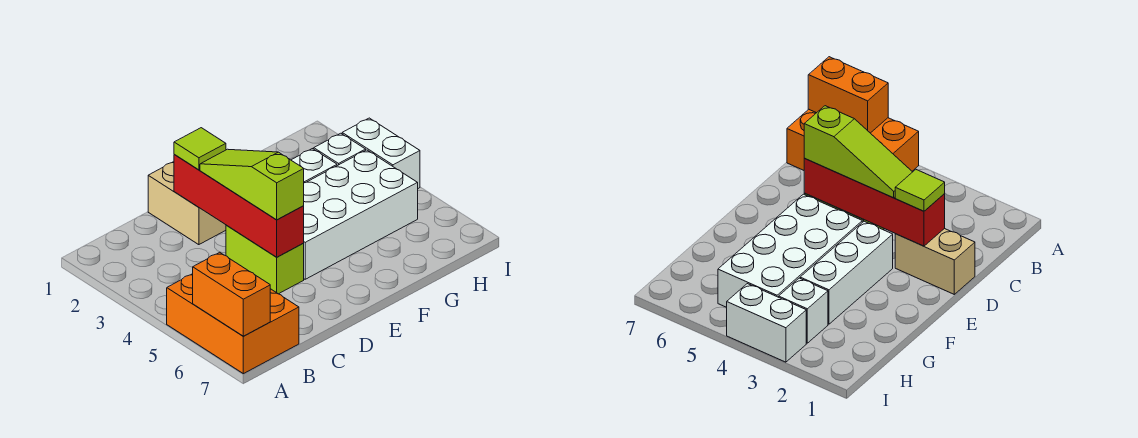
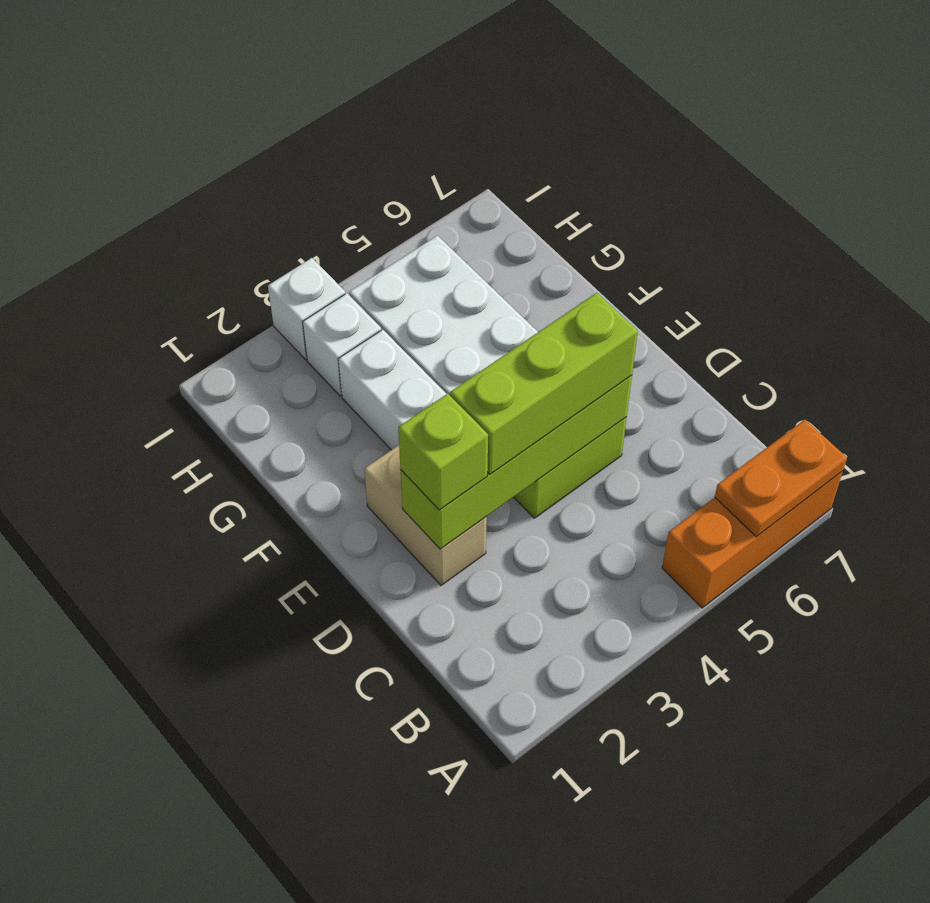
orange 2x3 brick [167,274,299,374] -> orange 1x3 brick [662,471,843,608]
orange 1x2 brick [193,252,270,336] -> orange 1x2 plate [715,420,847,537]
tan 1x2 brick [148,162,226,245] -> tan 1x2 brick turned to [364,445,487,585]
red 1x4 brick [174,154,304,257] -> lime 1x4 brick [401,375,632,549]
lime 1x1 tile [174,128,226,170] -> lime 1x1 brick [398,394,488,510]
lime 1x3 slope [200,149,304,220] -> lime 1x3 brick [450,293,638,474]
white 1x2 brick [342,118,420,188] -> white 1x1 brick [268,258,345,360]

